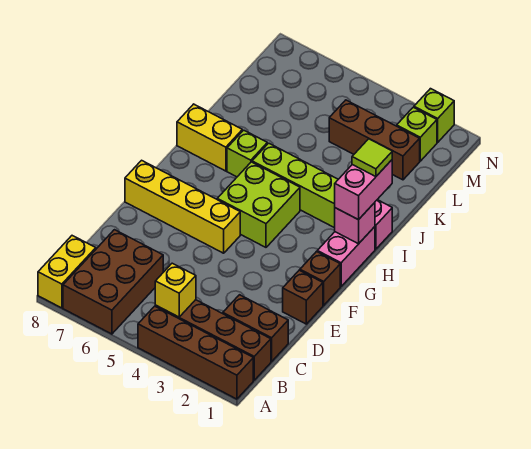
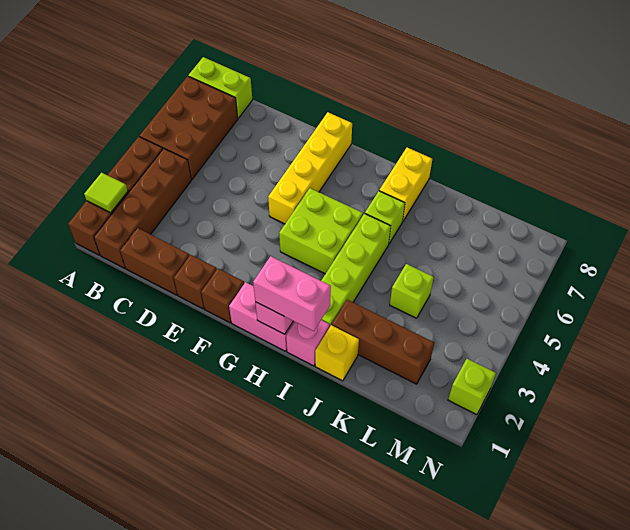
brown 2x3 brick [63,230,163,334] -> brown 2x3 brick turned to [140,76,238,179]
yellow 1x2 brick [38,236,96,308] -> lime 1x2 brick [188,57,253,118]
yellow 1x1 brick [155,263,196,317] -> yellow 1x1 brick moved to [315,325,359,381]
brown 1x2 brick [223,295,288,362] -> brown 1x2 brick turned to [120,228,190,295]
lime 1x1 tile [352,139,392,177] -> lime 1x1 tile moved to [84,173,128,213]
brown 1x3 brick [329,100,420,180] -> brown 1x3 brick turned to [332,300,434,384]
lime 1x1 brick [397,107,437,161] -> lime 1x1 brick moved to [390,264,434,318]

